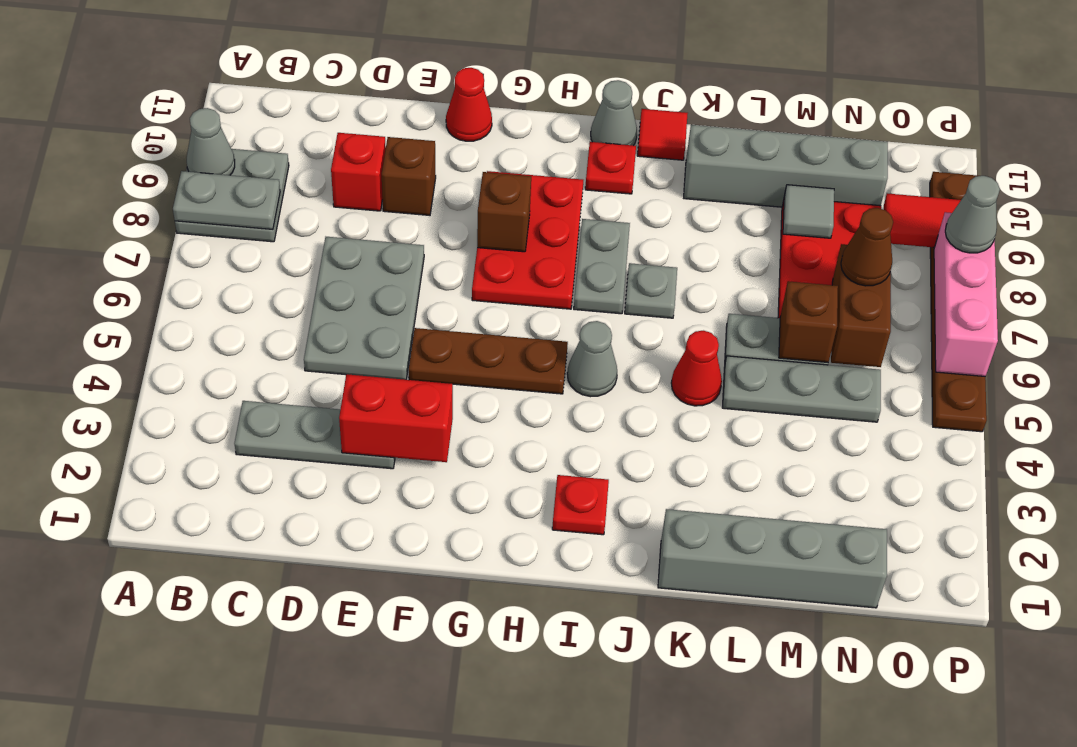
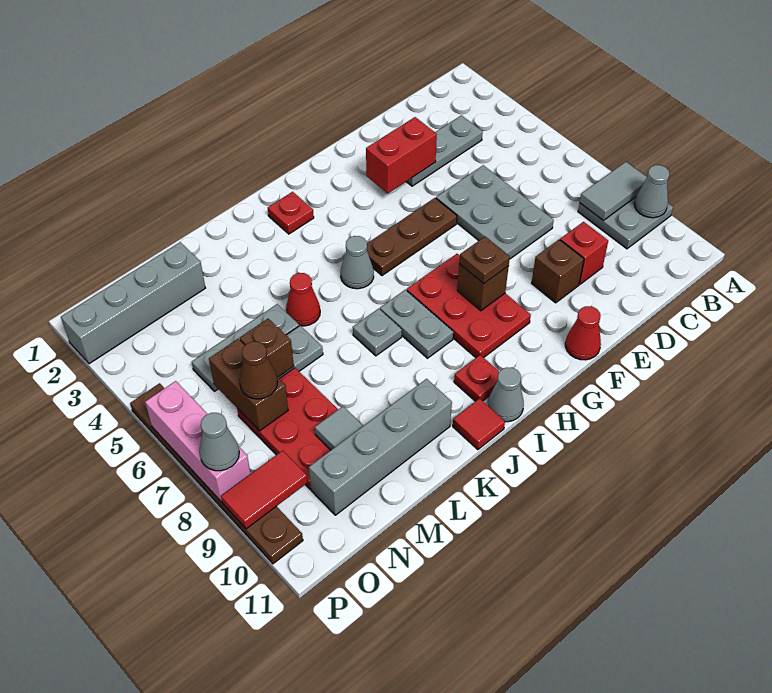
grey 1x2 plate [173,171,280,229] -> grey 1x2 tile [580,162,647,220]
none -> brown 1x1 plate [459,237,510,284]
grey 1x4 brick [658,509,887,608] -> grey 1x4 brick moved to [61,242,205,364]

